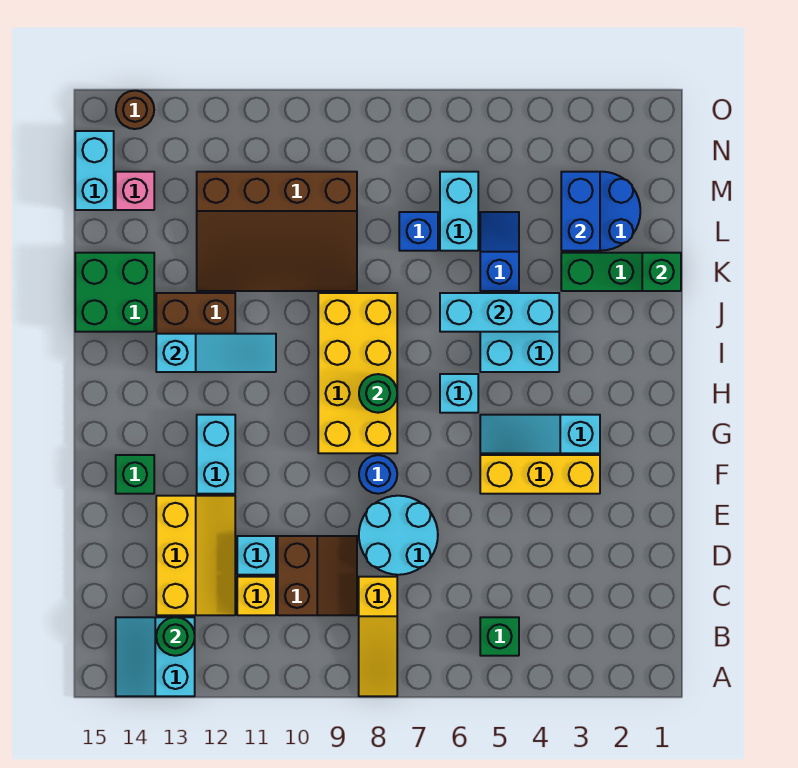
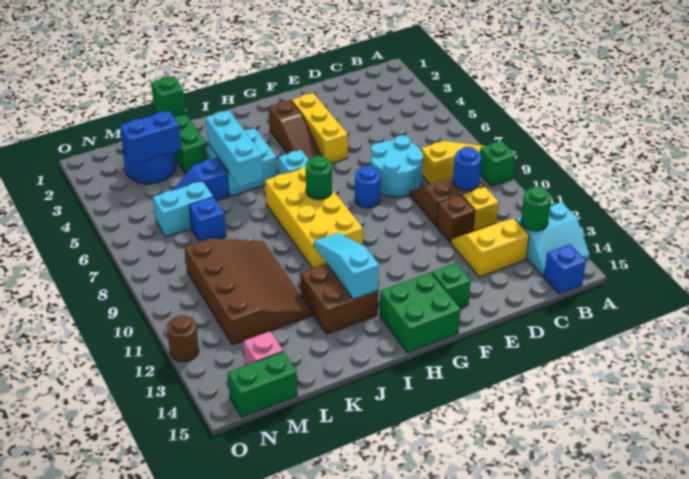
green 1x1 brick [480,617,519,656] -> green 1x1 brick moved to [480,141,515,186]
none -> blue 1x1 brick [544,244,586,294]
none -> blue 1x1 round brick [453,147,481,190]
yellow 2x3 slope [156,496,235,615] -> yellow 2x2 slope [451,219,529,277]
cyan 1x1 brick [237,536,276,575] -> brown 1x1 brick [437,195,475,243]
cyan 1x2 brick [197,415,235,494] -> none
cyan 1x3 slope [480,415,600,453] -> brown 1x3 slope [269,100,322,160]
yellow 2x4 brick [318,293,397,453] -> yellow 2x4 brick turned to [265,166,363,268]
green 2x2 brick [75,253,154,332] -> green 2x2 brick moved to [380,272,461,353]
cyan 1x2 brick [75,131,114,210] -> green 1x2 brick [228,351,298,417]
brown 1x1 round brick [116,91,154,129] -> brown 1x1 round brick moved to [167,315,199,362]

